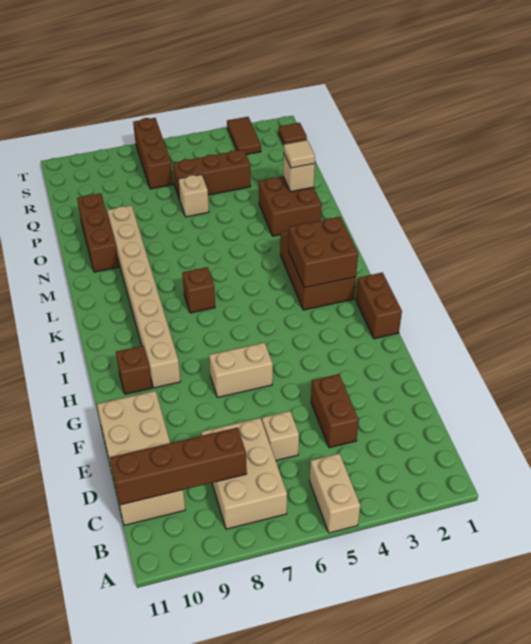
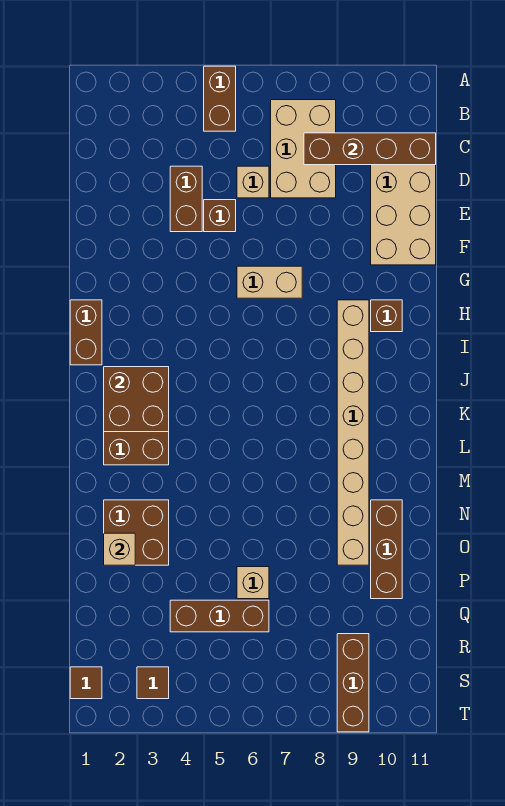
tan 1x2 brick [309,453,360,533] -> brown 1x2 brick [204,66,236,131]
brown 1x1 brick [182,267,215,313] -> brown 1x1 brick moved to [204,200,236,232]
tan 1x1 tile [284,140,315,168] -> none
brown 1x3 brick [133,118,173,189] -> brown 1x3 brick moved to [337,634,369,732]
brown 1x2 tile [227,117,261,155] -> brown 1x1 tile [137,667,169,699]

